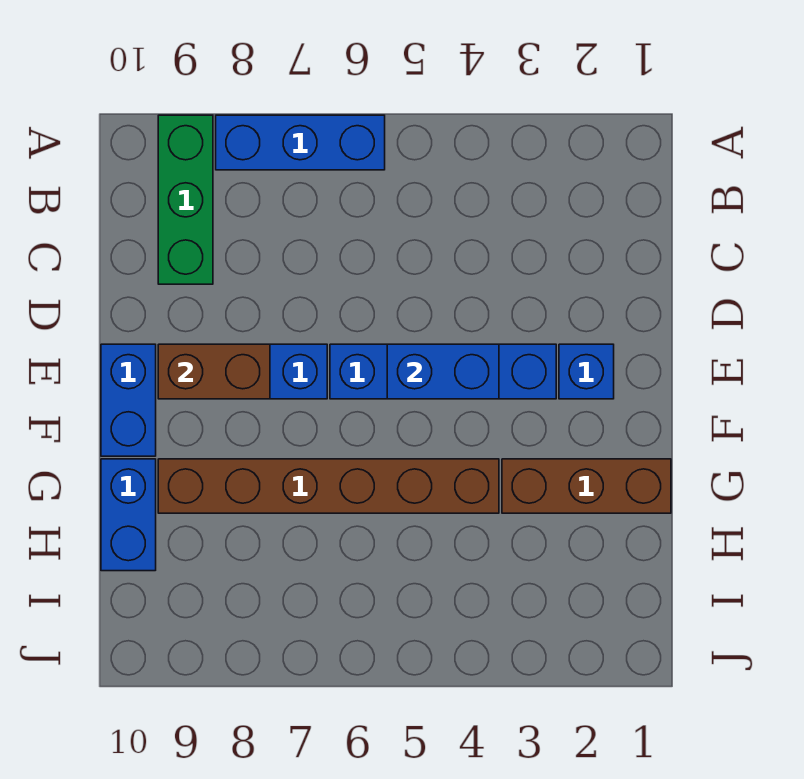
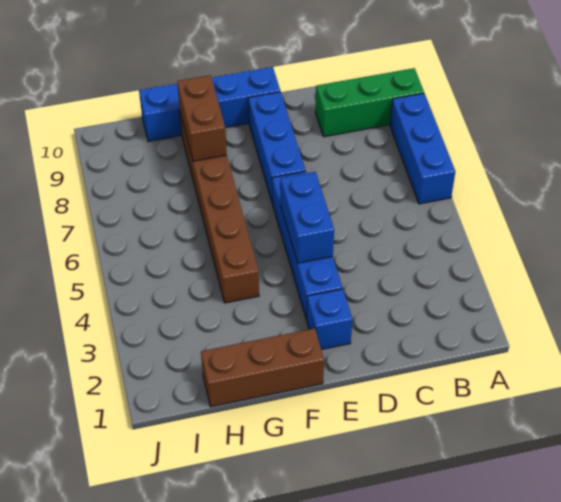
brown 1x2 brick [158,344,270,399] -> brown 1x2 brick moved to [177,75,227,161]
brown 1x3 brick [502,459,671,513] -> brown 1x3 brick turned to [201,328,324,407]

